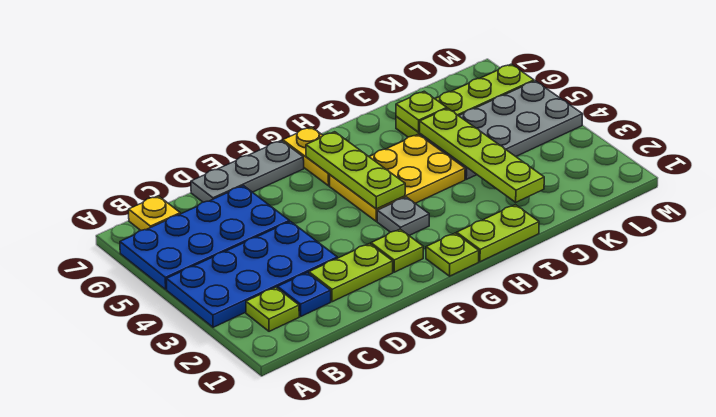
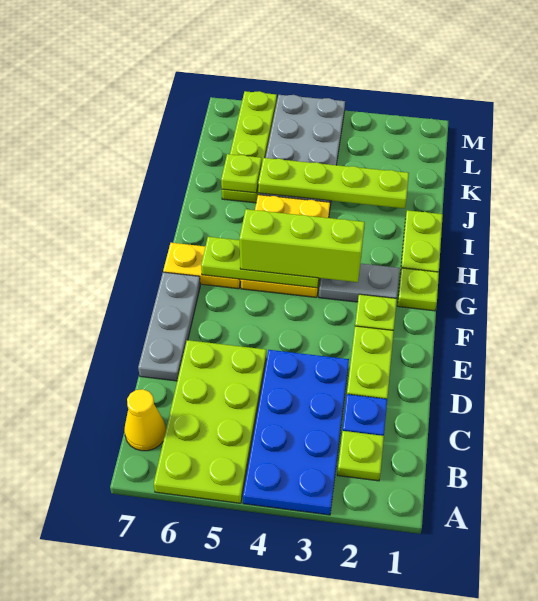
blue 2x4 plate [120,186,289,289] -> lime 2x4 plate [154,340,266,503]
yellow 1x1 plate [129,196,180,230] -> yellow 1x1 cone [124,389,166,451]
grey 1x1 plate [377,197,429,235] -> grey 1x2 plate [319,263,400,302]
none -> lime 1x3 brick [239,209,365,282]

